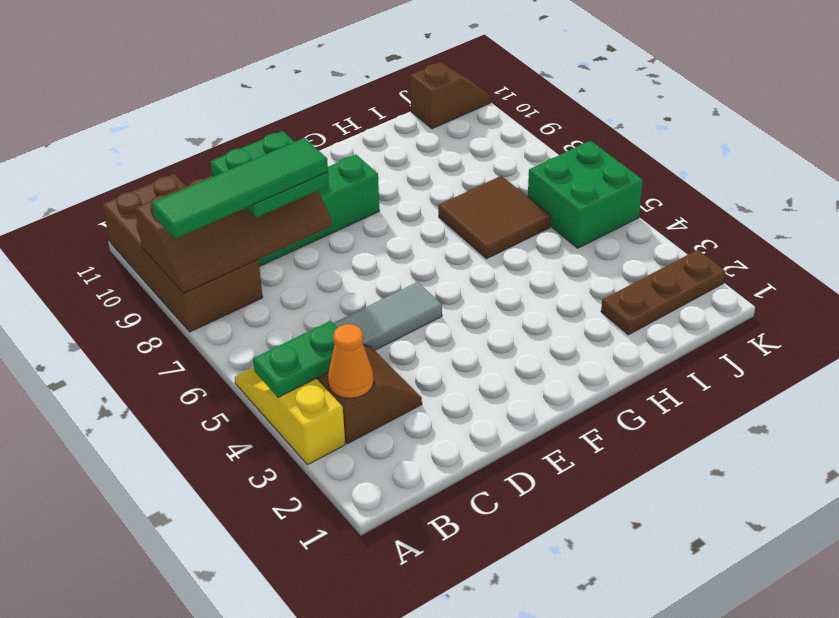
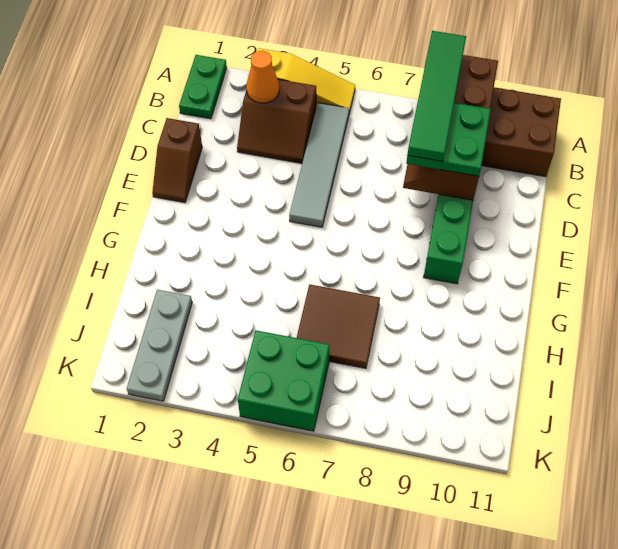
green 1x2 plate [253,321,337,397] -> green 1x2 plate moved to [179,55,227,119]
brown 1x3 plate [601,250,726,335] -> grey 1x3 plate [127,290,192,401]
brown 1x2 slope [410,62,491,129] -> brown 1x2 slope moved to [152,118,202,203]

